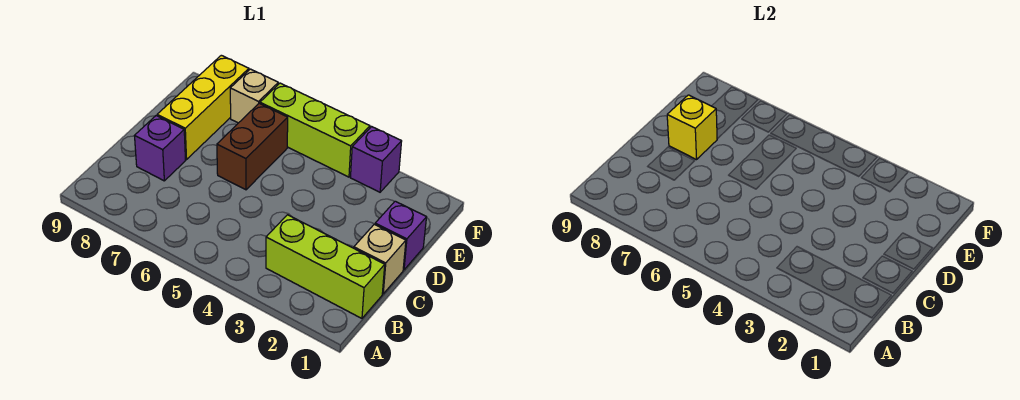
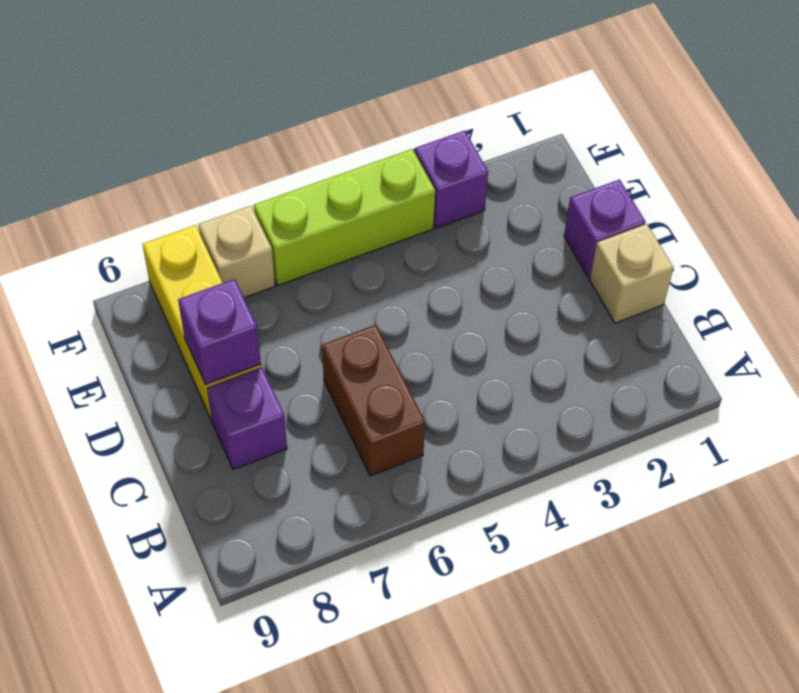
lime 1x3 brick [266,215,385,318] -> none
brown 1x2 brick [217,103,288,190] -> brown 1x2 brick moved to [322,325,425,476]
yellow 1x1 brick [667,95,717,160] -> purple 1x1 brick [178,279,261,385]

